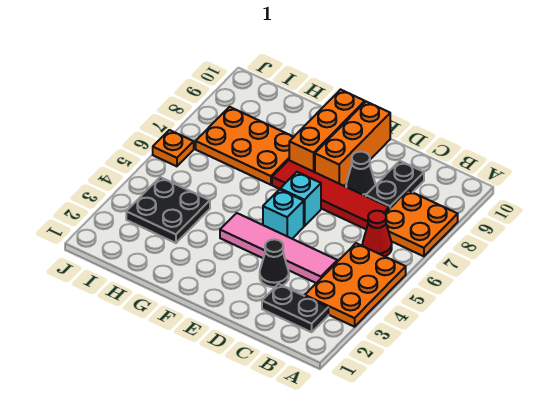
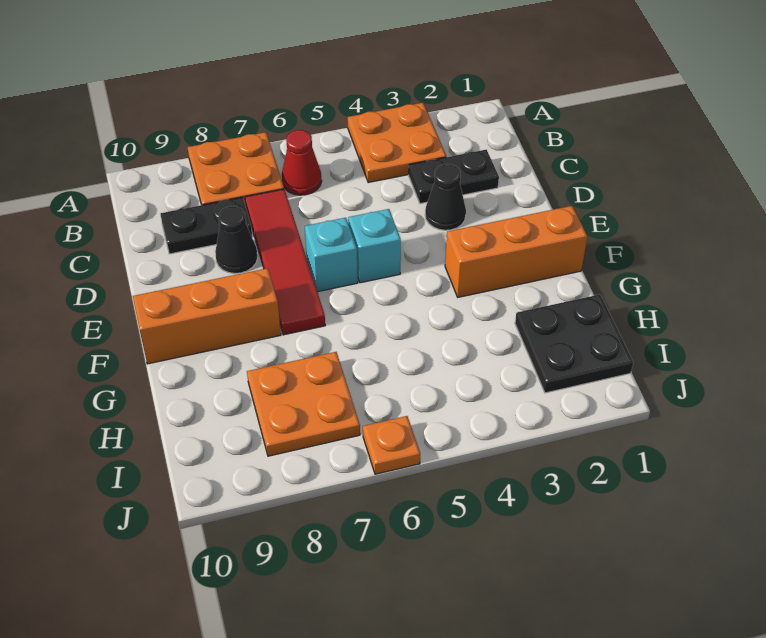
orange 2x3 plate [305,243,406,327] -> orange 2x2 plate [348,103,446,183]
black 1x2 plate [262,284,328,332] -> black 1x2 plate turned to [409,150,499,204]
pink 1x4 tile [220,213,337,283] -> none
orange 1x3 brick [315,102,390,186] -> orange 1x3 brick moved to [445,206,587,297]
orange 2x3 plate [196,107,293,185] -> orange 2x2 plate [247,352,360,456]
black 2x2 plate [126,177,210,243] -> black 2x2 plate moved to [515,294,633,393]

